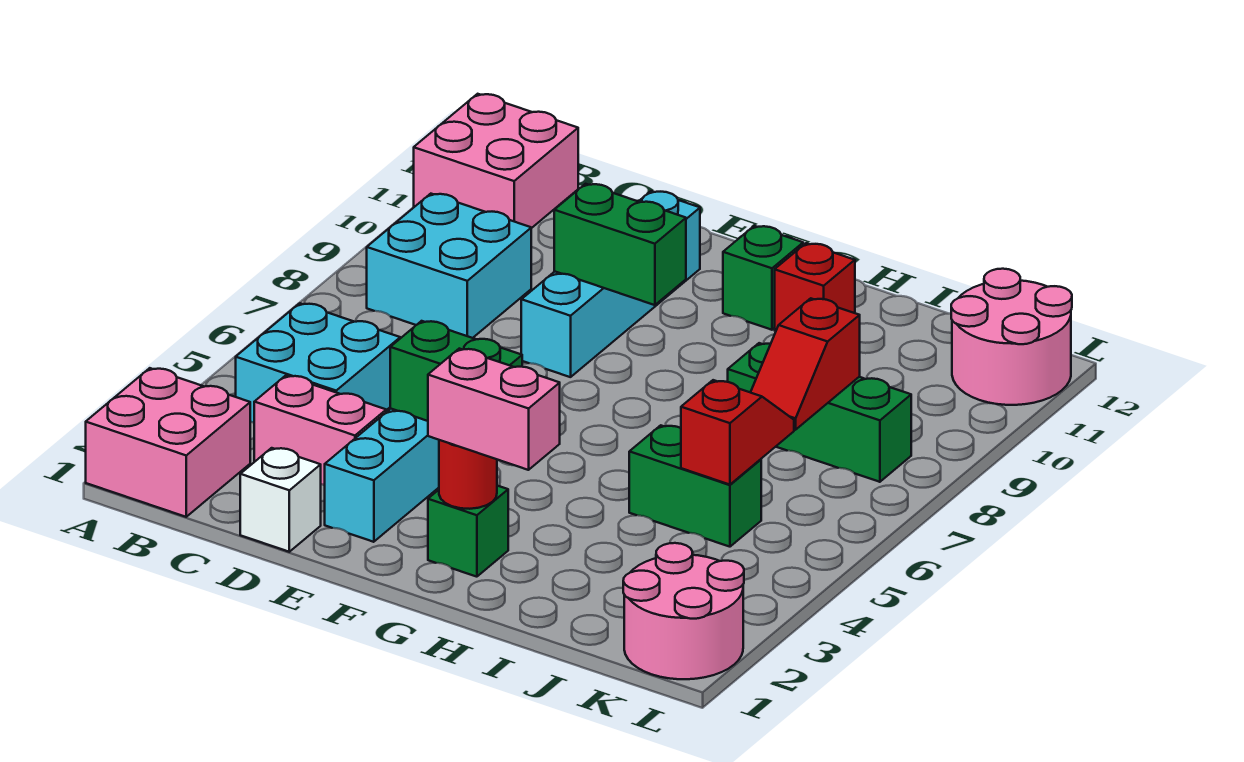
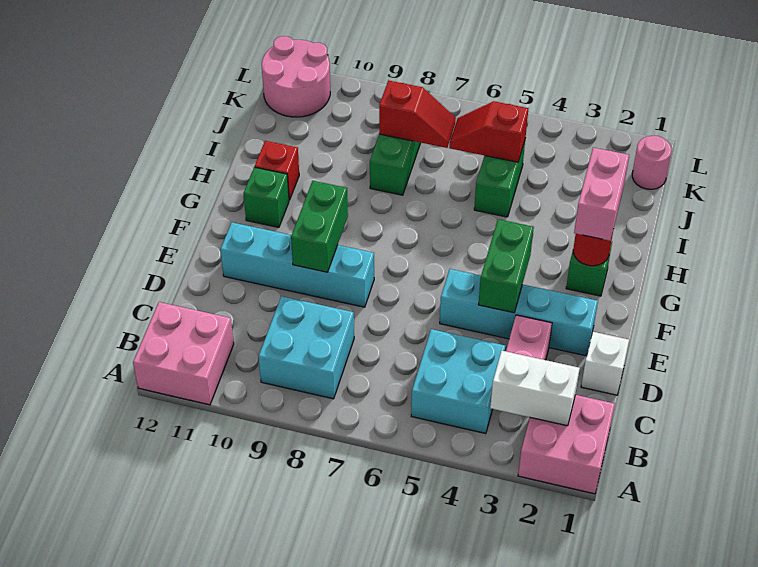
none -> white 1x2 brick [490,351,580,426]
pink 2x2 round brick [623,543,744,679] -> pink 1x1 round brick [632,136,672,189]

